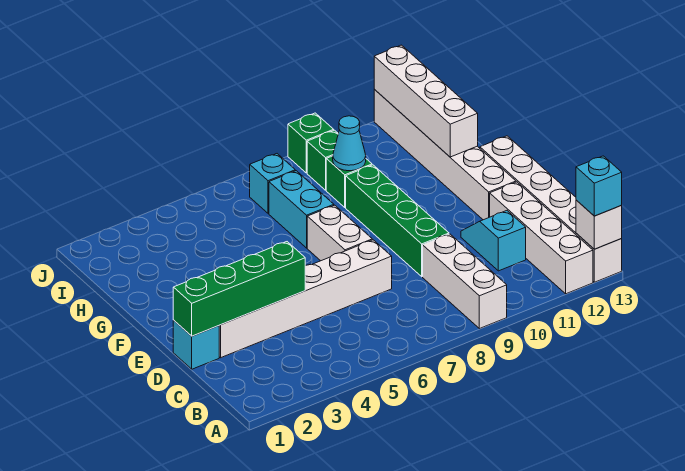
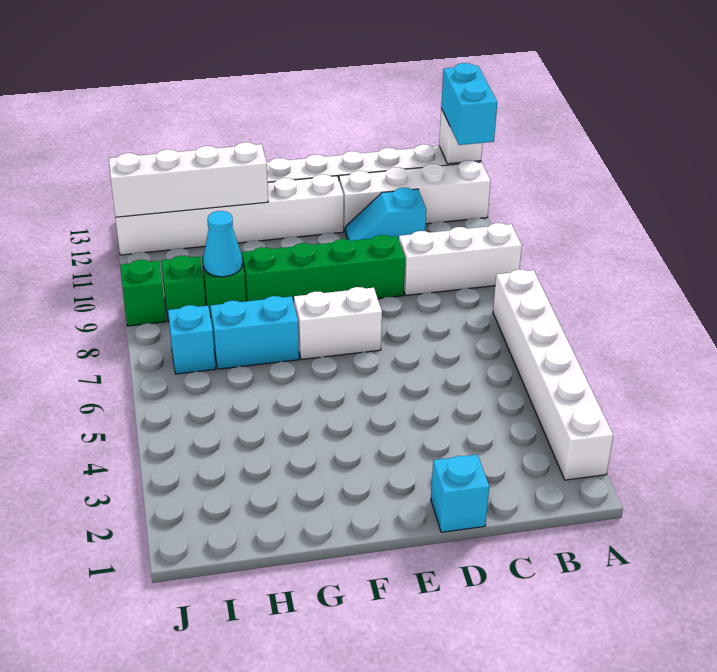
cyan 1x1 brick [576,156,622,216] -> cyan 1x2 brick [441,63,497,145]
green 1x4 brick [173,242,305,336] -> none
white 1x6 brick [219,240,392,358] -> white 1x6 brick moved to [493,269,613,480]

